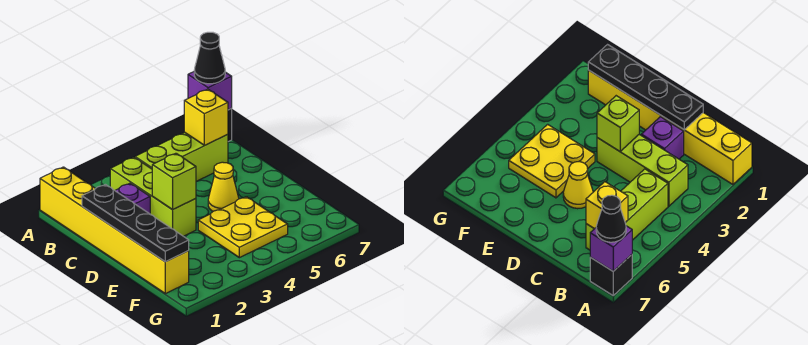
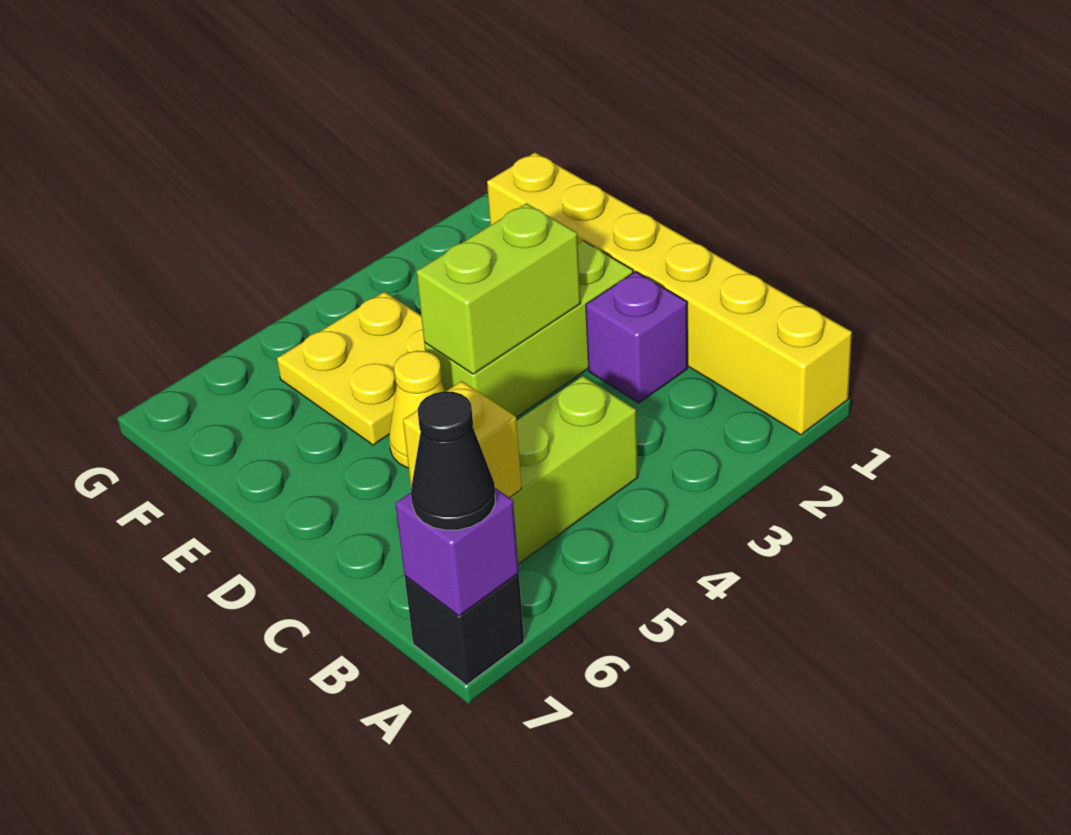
lime 1x3 brick [110,157,196,236] -> lime 1x3 brick turned to [424,241,633,418]
black 1x4 plate [82,185,189,262] -> none
lime 1x1 brick [152,153,196,210] -> lime 1x2 brick [416,203,581,374]

